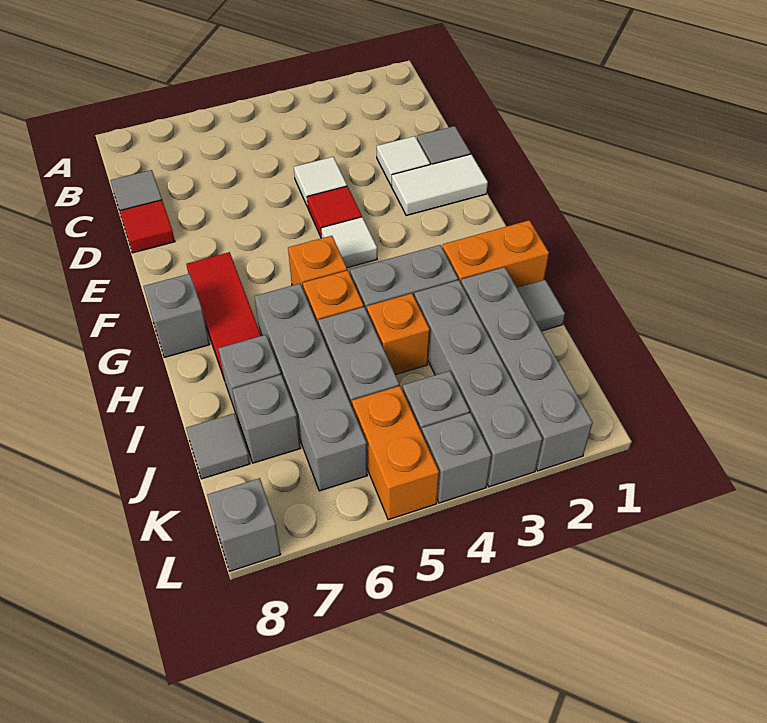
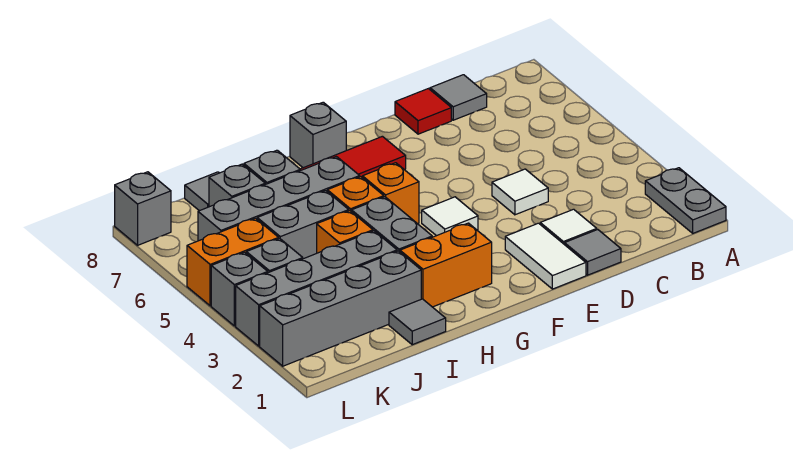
none -> grey 1x2 plate [645,168,726,233]
red 1x1 tile [307,186,362,238] -> none
orange 1x2 brick [442,220,549,288] -> orange 1x2 brick turned to [400,223,492,307]

